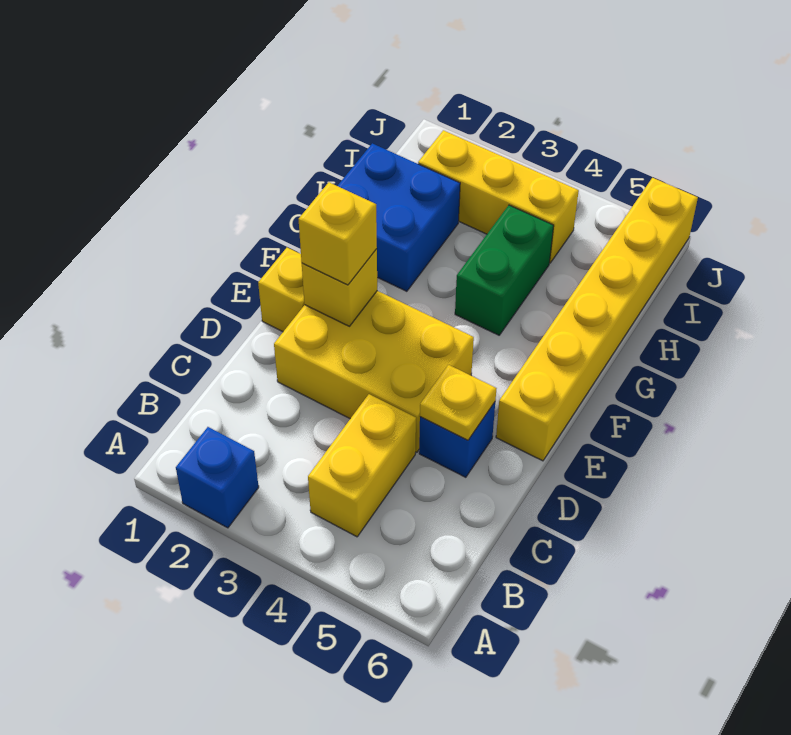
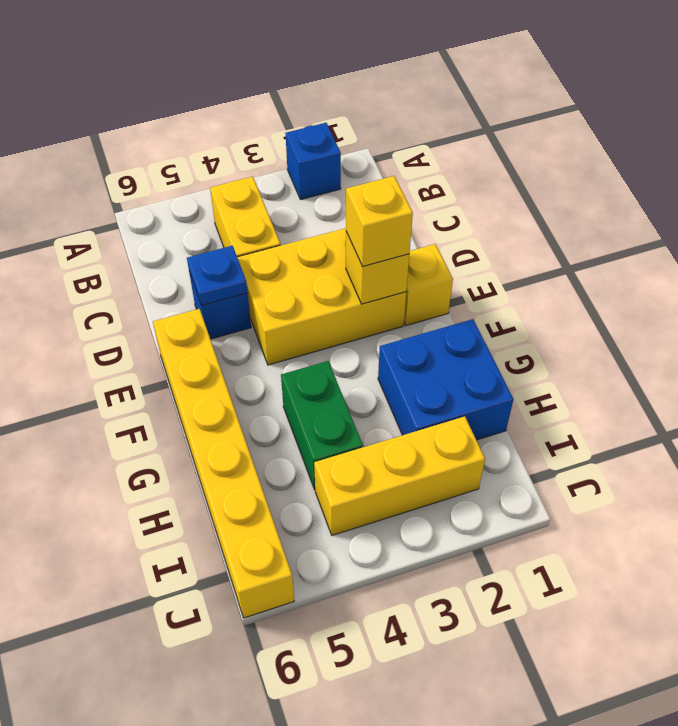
yellow 1x1 plate [420,365,496,440] -> blue 1x1 plate [187,246,248,306]

